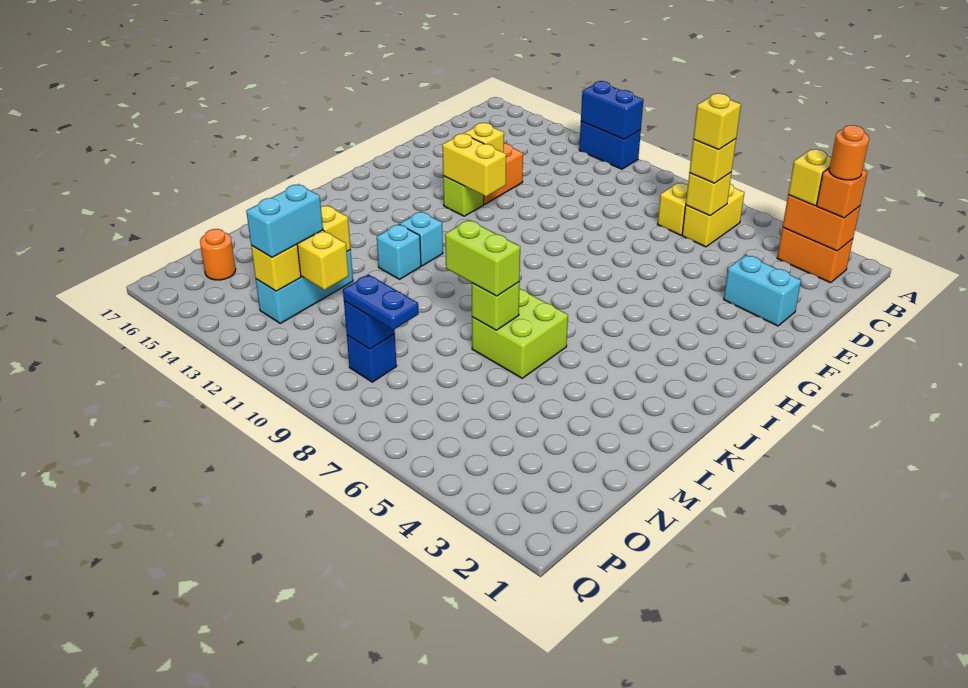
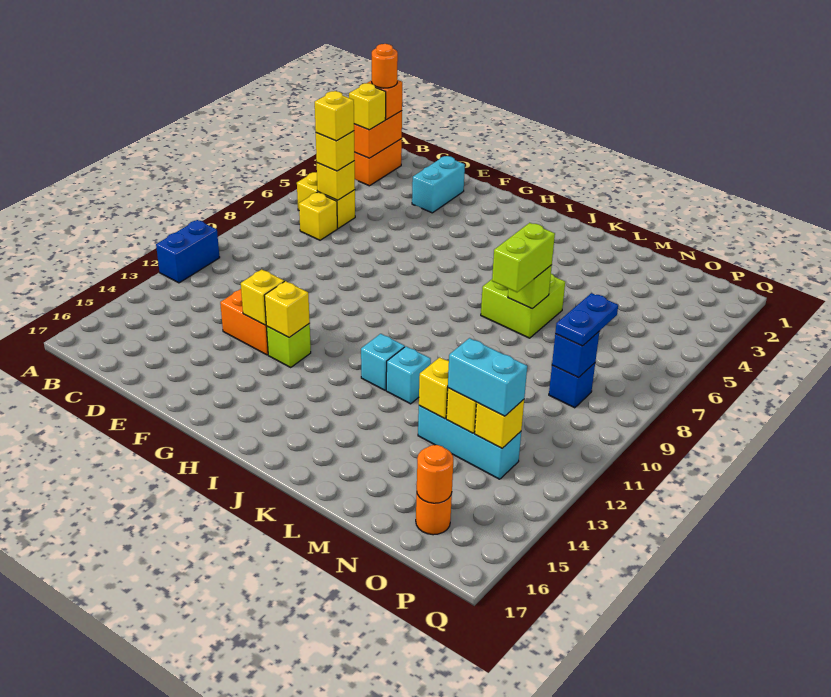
blue 1x2 brick [581,81,643,139] -> none
yellow 1x2 brick [442,134,506,196] -> yellow 1x1 brick [264,281,310,337]
none -> orange 1x1 round brick [417,445,453,503]

